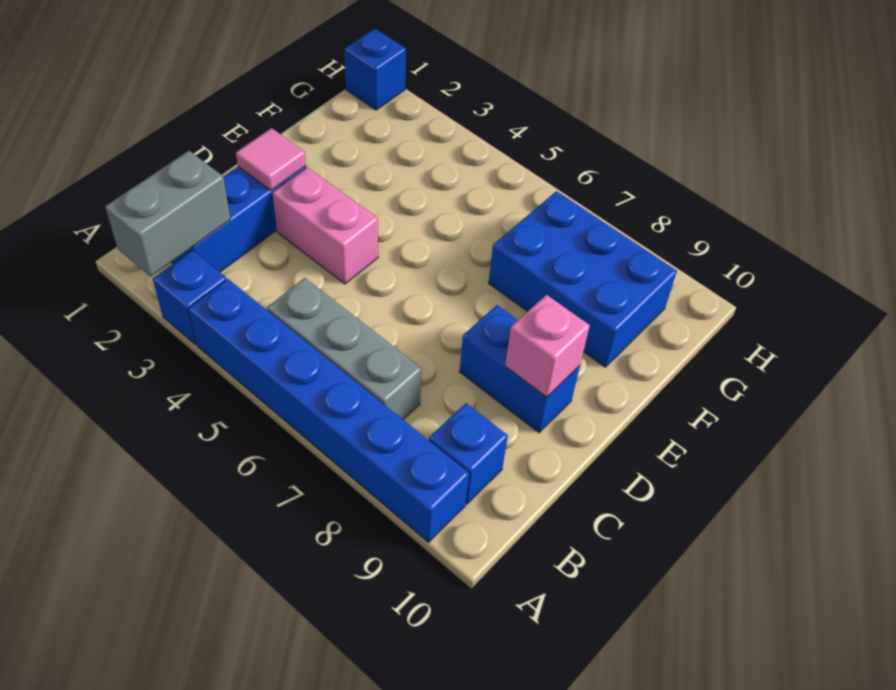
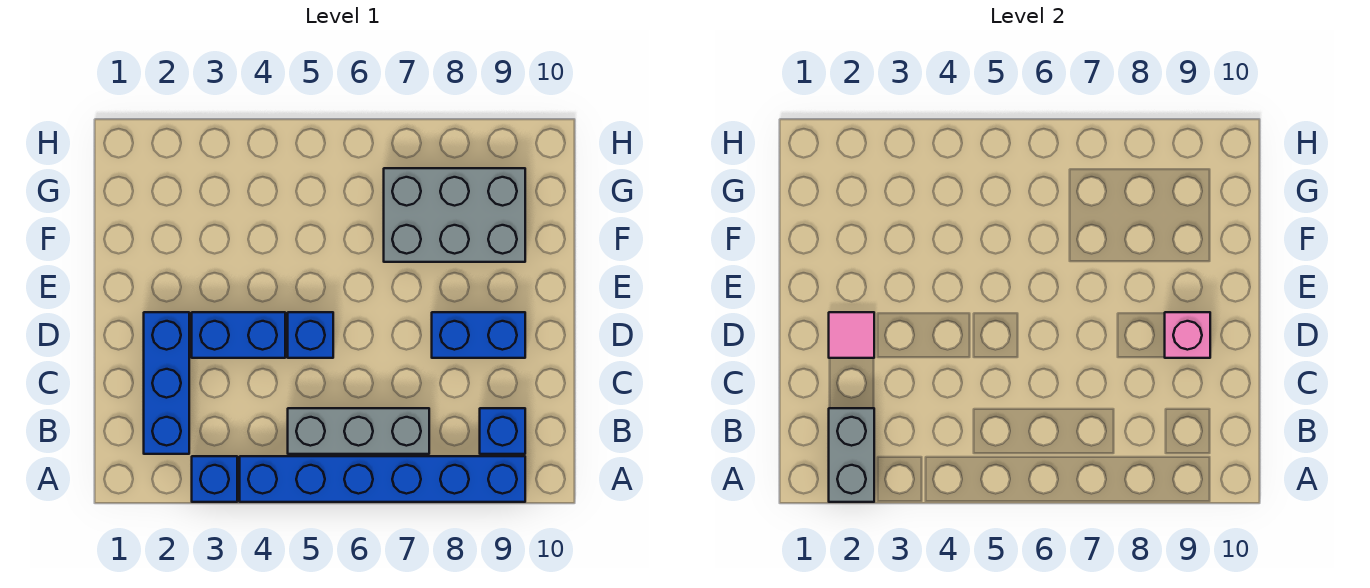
pink 1x2 brick [273,168,378,284] -> blue 1x2 brick [192,312,285,358]
blue 2x3 brick [489,191,677,367] -> grey 2x3 brick [384,168,525,262]
blue 1x1 brick [344,28,406,110] -> blue 1x1 brick moved to [288,312,333,358]

